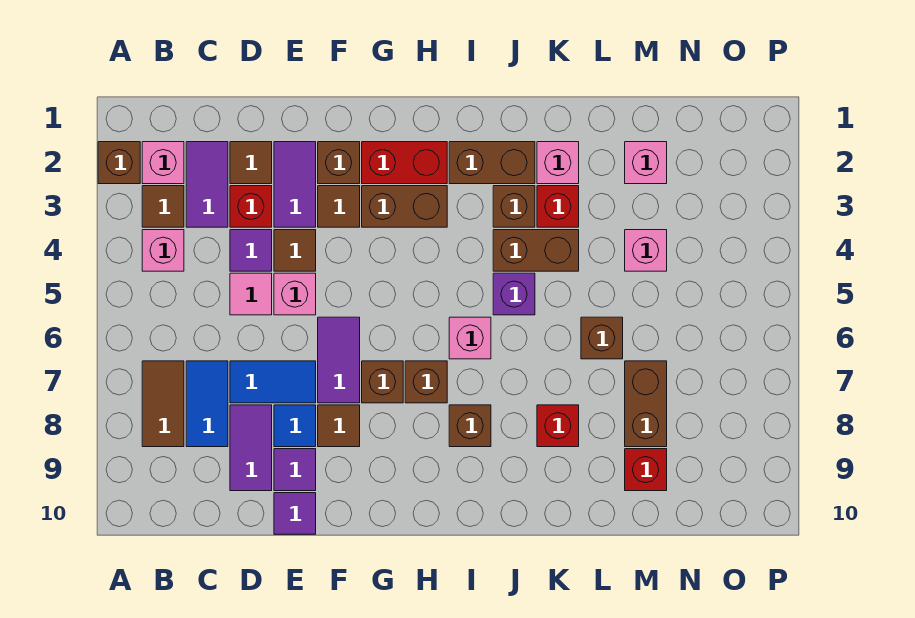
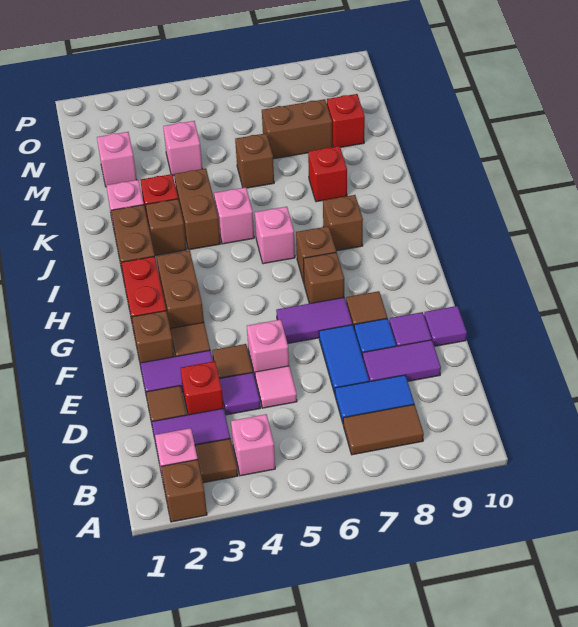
purple 1x1 brick [493,273,535,315] -> pink 1x1 brick [214,187,254,244]

